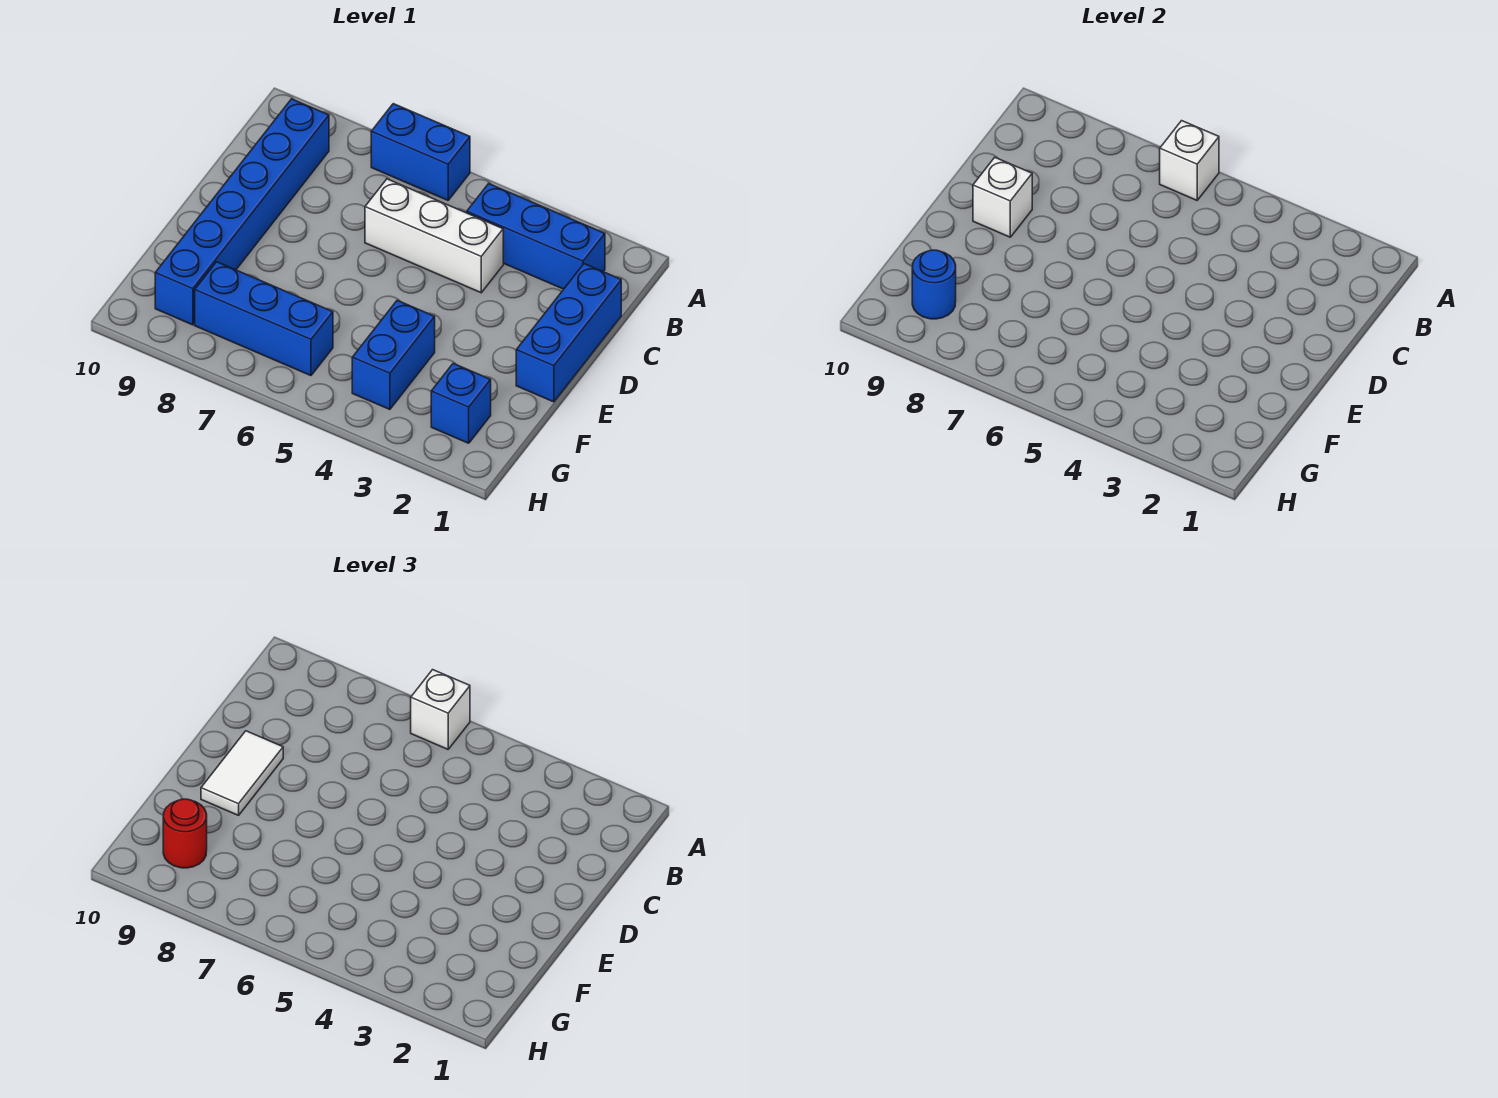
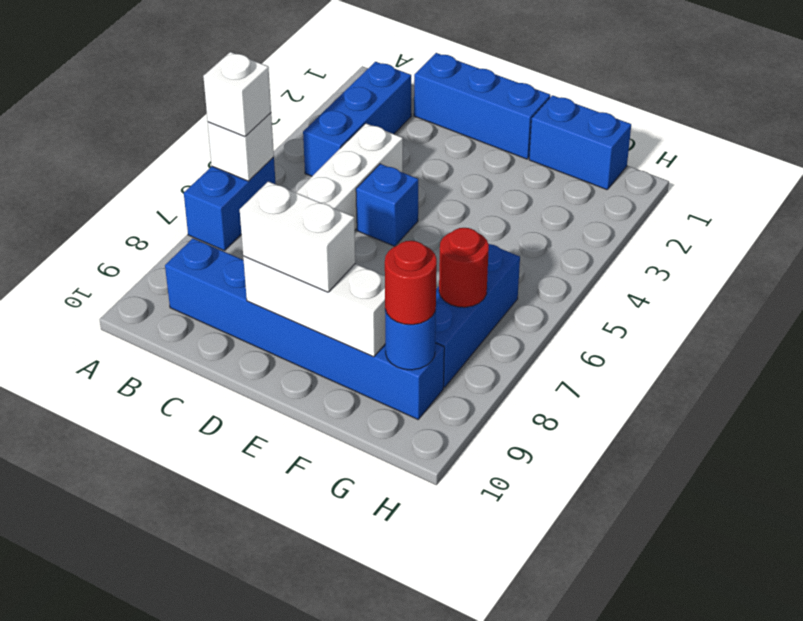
white 1x1 brick [973,158,1032,237] -> white 1x3 brick [243,256,385,357]
white 1x2 tile [201,731,283,815] -> white 1x2 brick [240,181,355,292]
blue 1x2 brick [352,300,435,410] -> blue 1x2 brick moved to [529,95,631,190]
blue 1x1 brick [431,363,491,443] -> blue 1x1 brick moved to [356,164,418,246]
none -> red 1x1 round brick [439,228,489,307]

